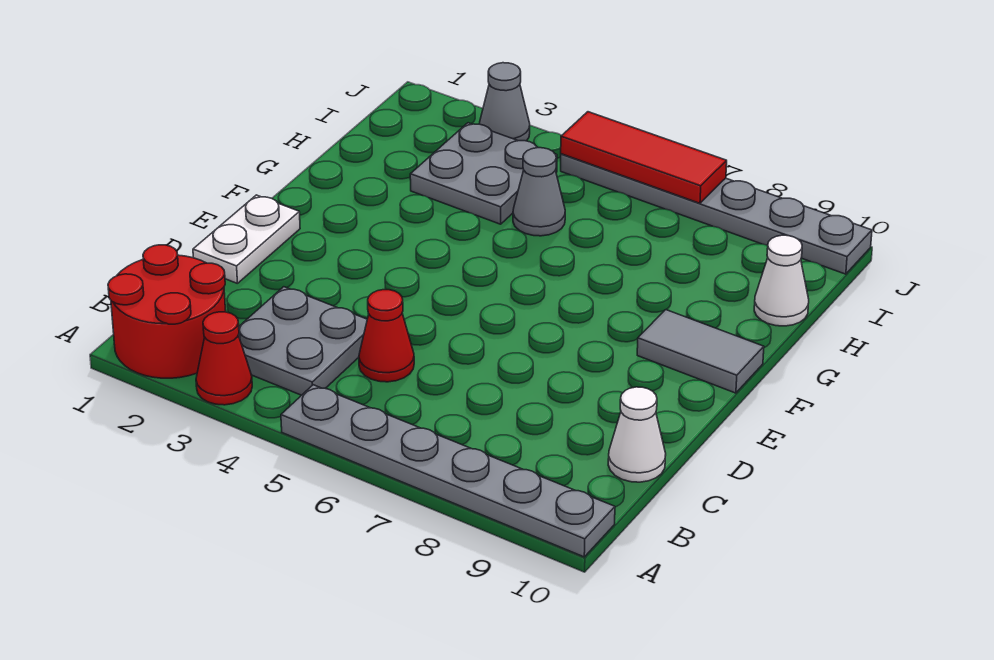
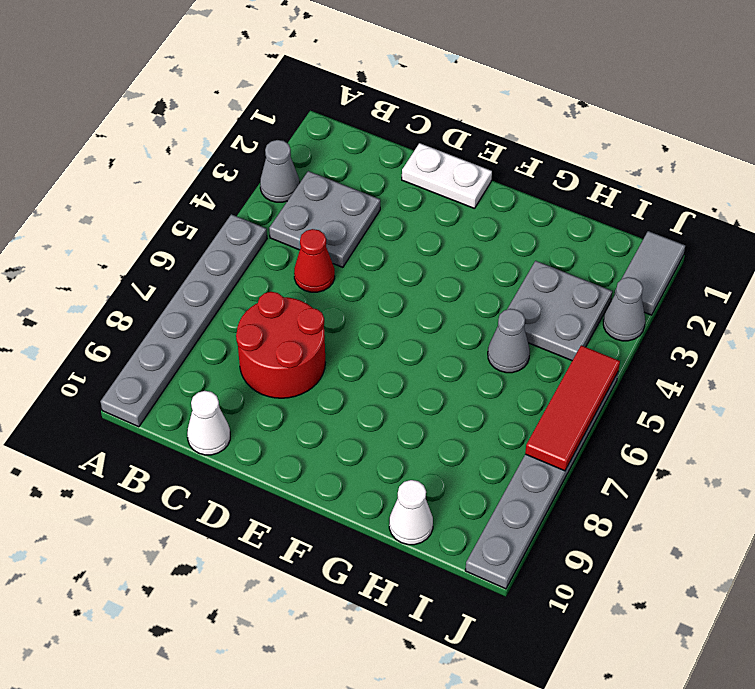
red 2x2 round brick [108,245,226,378] -> red 2x2 round brick moved to [236,292,325,398]
red 1x1 cone [196,312,252,405] -> grey 1x1 cone [260,140,300,202]
grey 1x2 tile [637,310,764,393] -> grey 1x2 tile moved to [615,231,685,315]

